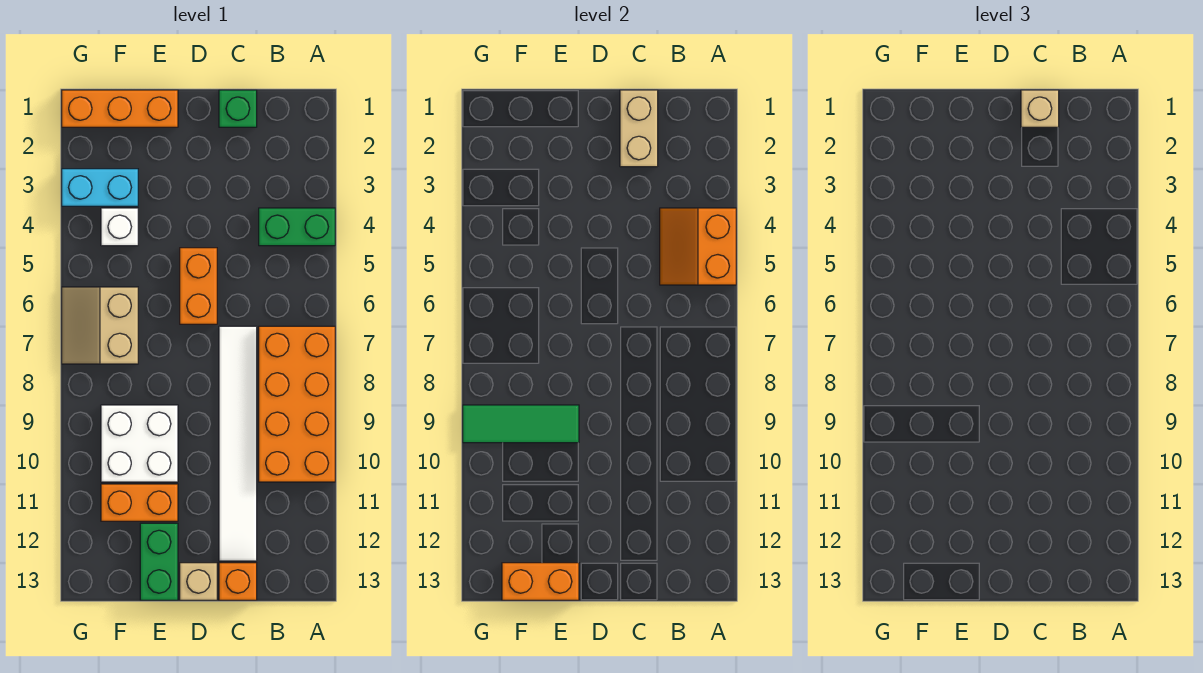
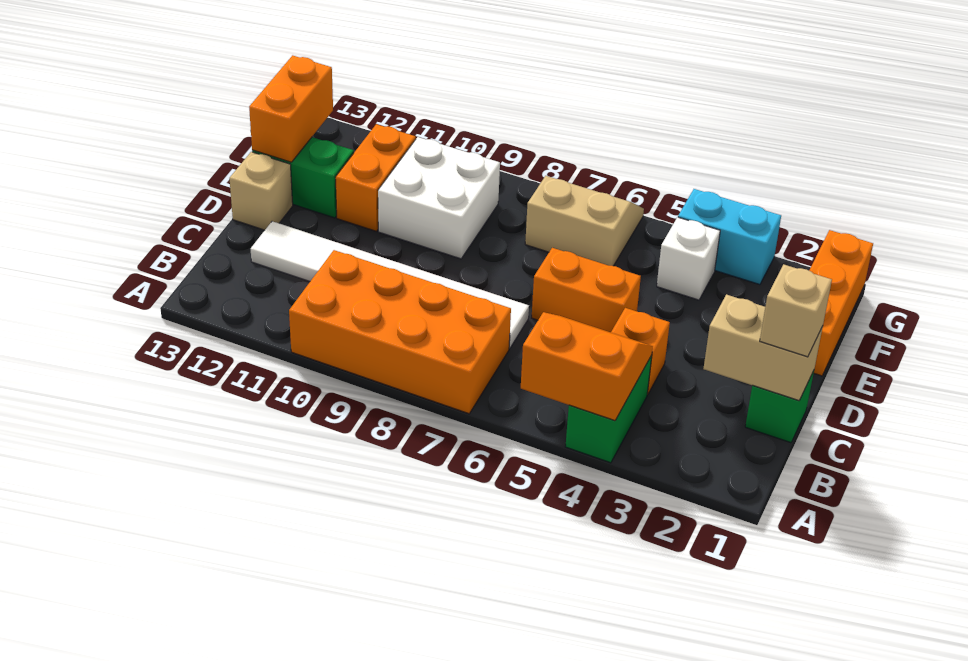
orange 1x1 brick [219,563,257,600] -> orange 1x1 brick moved to [611,308,670,395]
green 1x3 tile [463,405,579,443] -> none
cyan 1x2 brick [62,169,138,206] -> cyan 1x2 brick turned to [678,189,781,285]

